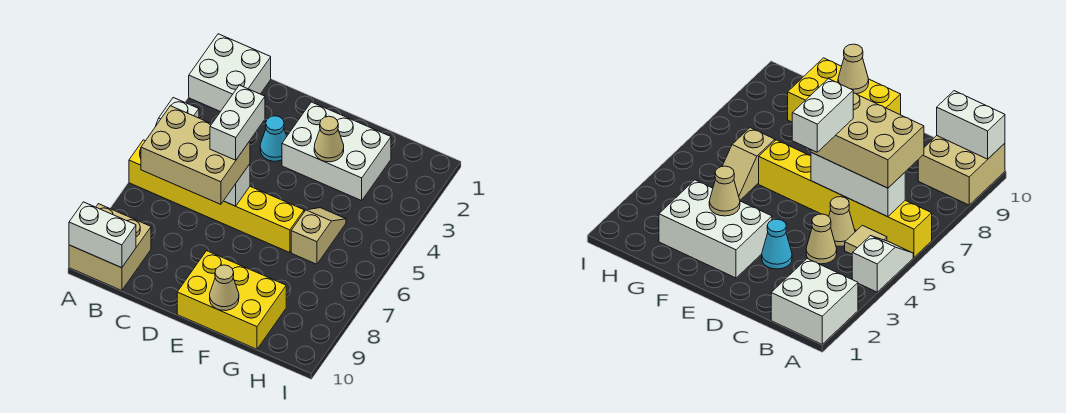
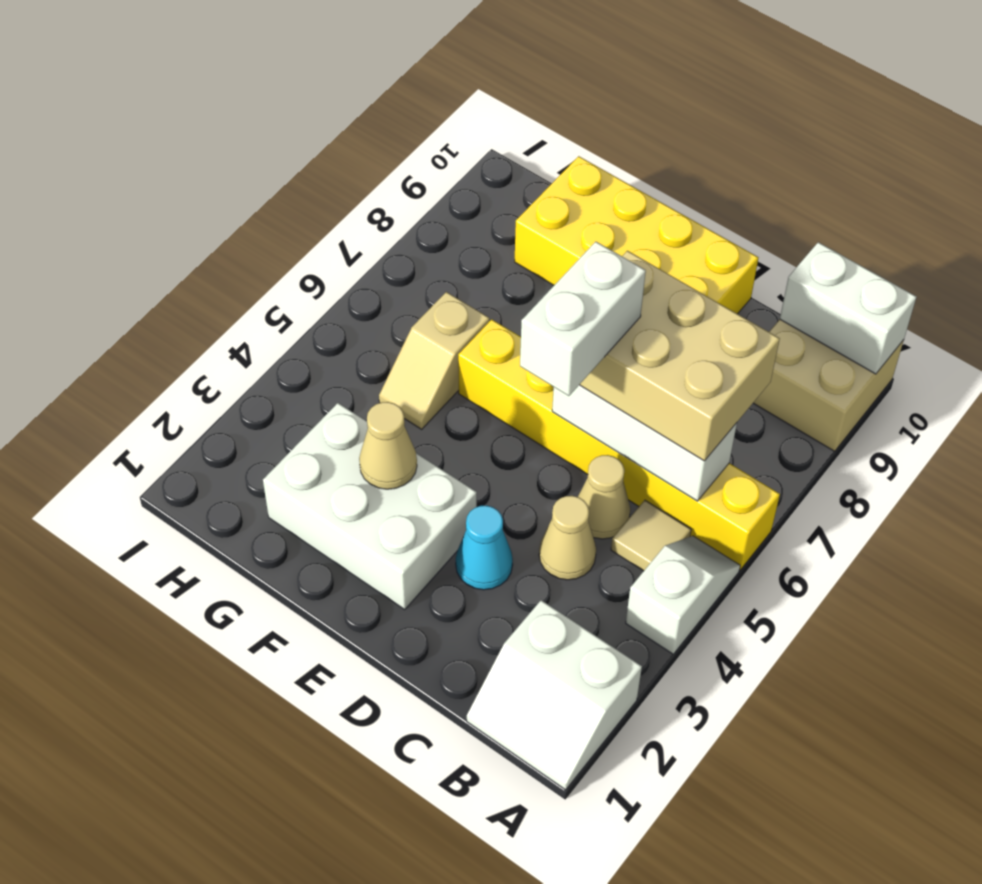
white 2x2 brick [189,34,271,112] -> white 2x2 slope [467,600,642,790]
yellow 2x3 brick [177,251,286,349] -> yellow 2x4 brick [515,156,759,314]
tan 1x1 cone [210,265,239,311] -> none

